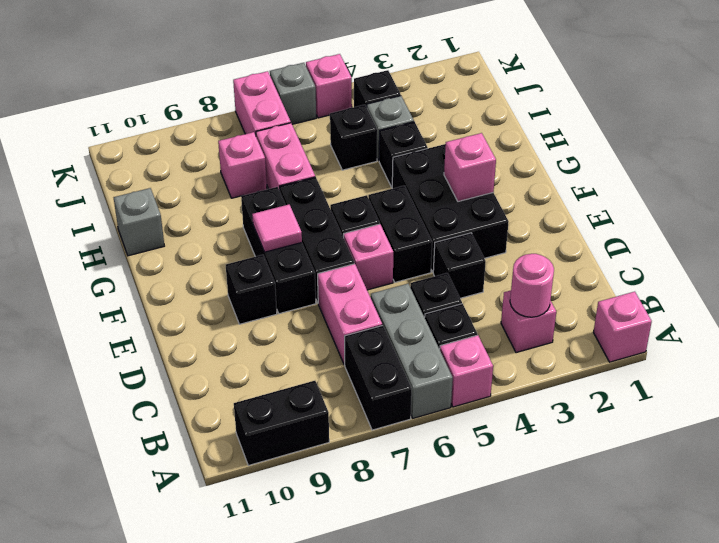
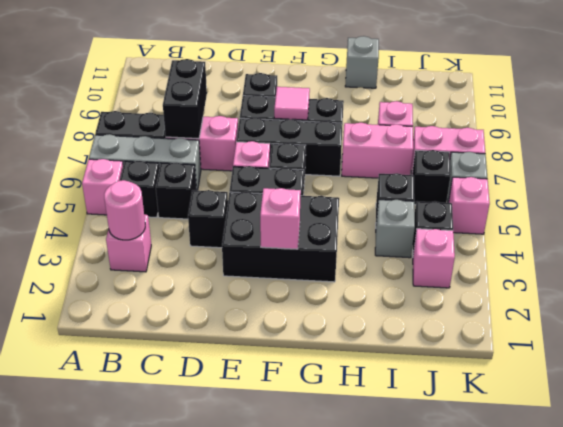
pink 1x1 brick [593,292,652,362] -> pink 1x1 brick moved to [413,229,455,288]
black 1x2 brick [234,381,329,465] -> black 1x2 brick moved to [163,59,207,139]
black 1x1 brick [379,122,428,187] -> black 1x1 brick moved to [412,150,451,205]

